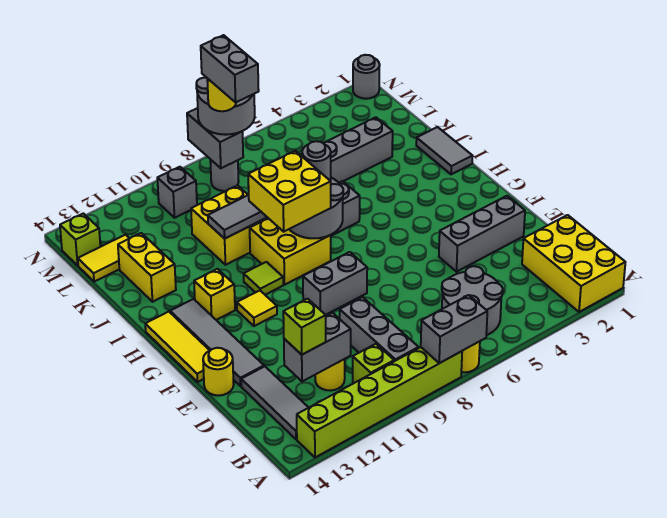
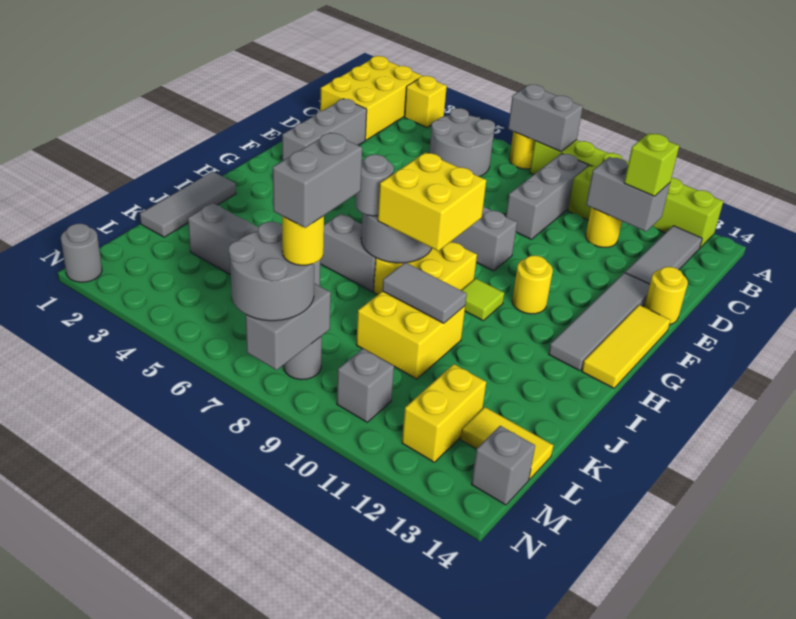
grey 1x3 brick [439,196,525,272] -> grey 1x3 brick turned to [282,99,367,160]
yellow 1x1 tile [237,290,277,326] -> yellow 1x1 round brick [512,256,553,314]
yellow 1x1 brick [194,269,235,320] -> yellow 1x1 brick moved to [404,76,447,127]
grey 1x2 tile [416,127,473,174] -> grey 1x3 tile [140,172,236,237]
yellow 1x2 brick [118,233,176,302] -> yellow 1x2 brick moved to [402,364,486,462]
lime 1x1 brick [60,213,100,265] -> grey 1x1 brick [471,426,535,505]

